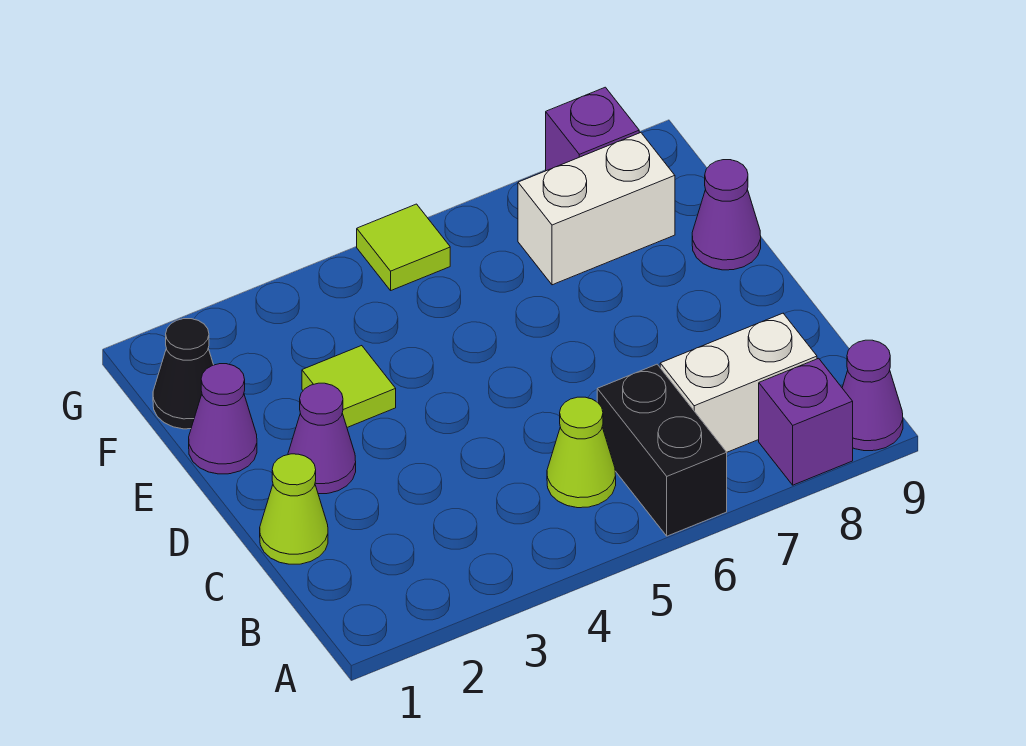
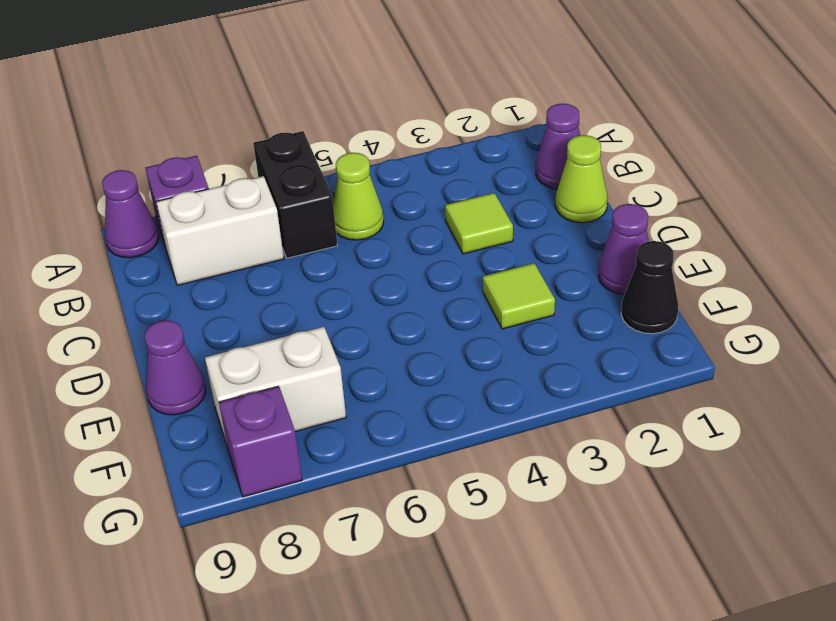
purple 1x1 cone [288,383,356,494] -> purple 1x1 cone moved to [536,104,580,189]
lime 1x1 tile [357,204,450,290] -> lime 1x1 tile moved to [445,193,513,254]

